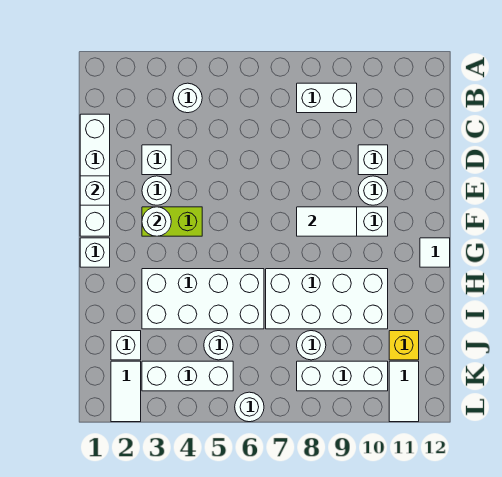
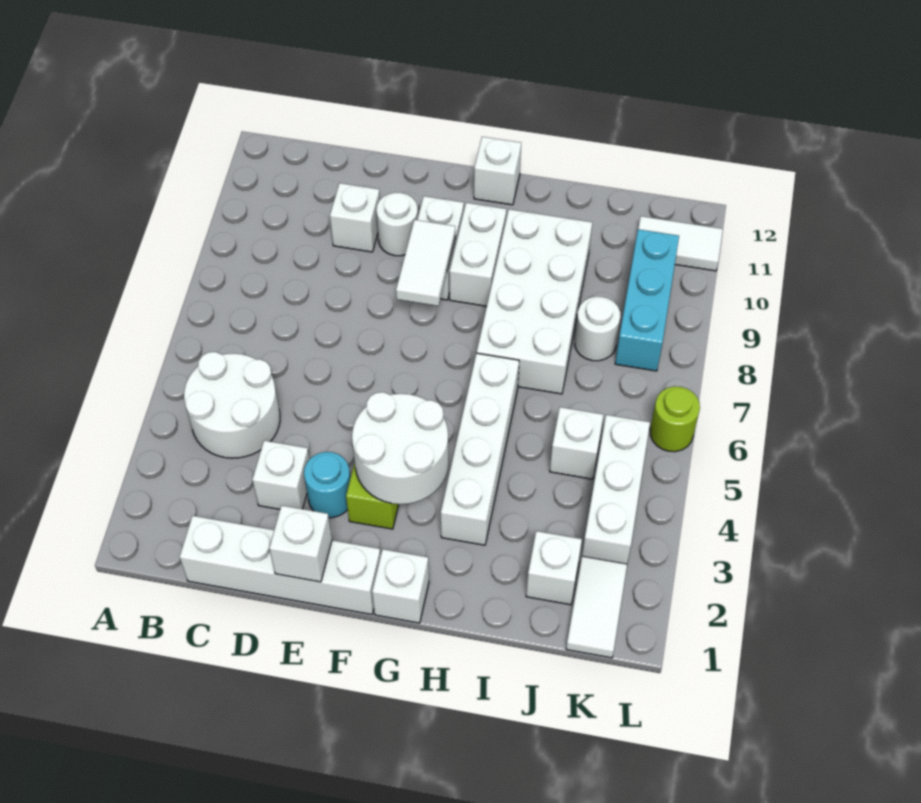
white 1x1 round brick [173,83,202,113] -> white 2x2 round brick [184,352,280,458]
white 1x2 brick [297,83,357,113] -> white 1x2 brick moved to [449,203,506,306]
white 1x1 round brick [142,176,171,205] -> cyan 1x1 round brick [304,452,350,518]
white 1x1 round brick [142,207,171,236] -> white 2x2 round brick [352,392,448,504]
white 1x1 tile [420,238,450,267] -> white 1x1 brick [474,137,521,205]
white 2x4 brick [142,269,264,329] -> white 1x4 brick [441,353,519,545]
white 1x1 round brick [204,331,233,360] -> white 1x1 brick [550,407,603,479]
yellow 1x1 brick [389,331,419,360] -> none
white 1x2 tile [111,361,141,422] -> white 1x2 tile turned to [566,556,627,658]
white 1x3 brick [297,361,388,391] -> cyan 1x3 brick [615,229,679,371]
white 1x1 round brick [235,392,264,422] -> lime 1x1 round brick [650,386,700,452]

